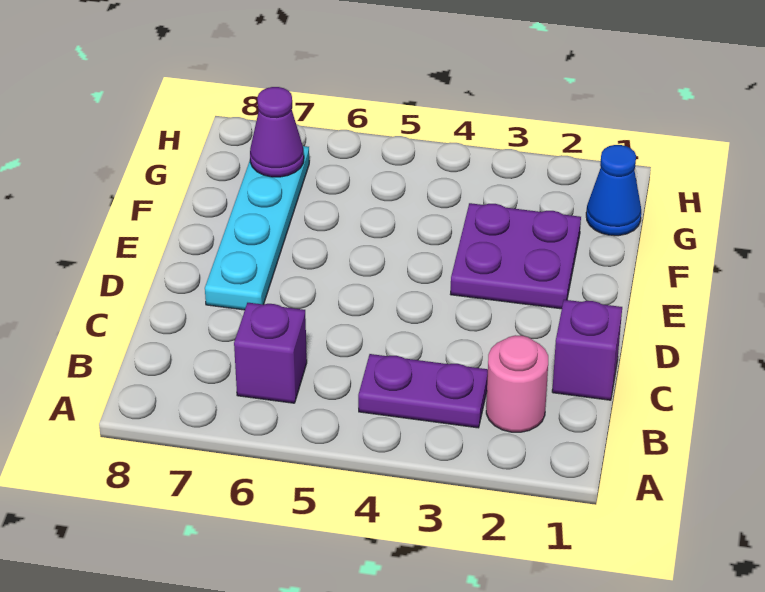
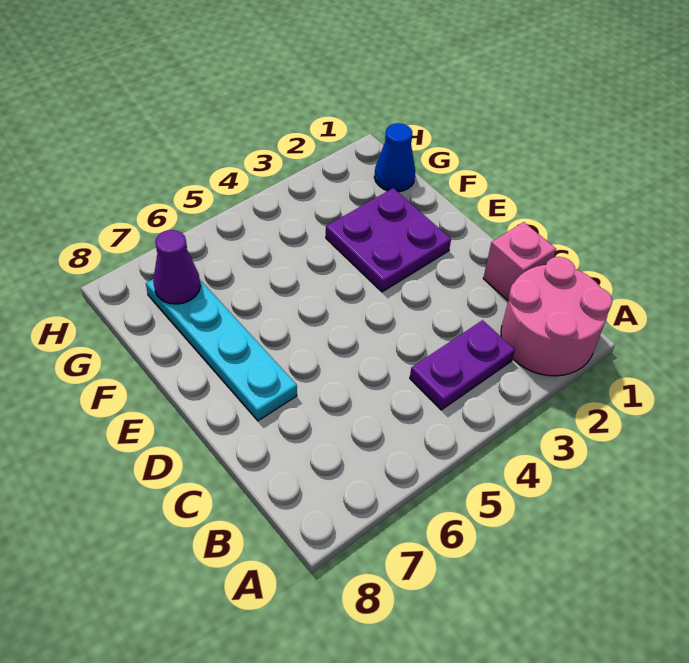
pink 1x1 round brick [486,335,548,432] -> pink 2x2 round brick [501,257,612,376]
purple 1x1 brick [234,303,307,403] -> none
purple 1x1 brick [552,300,622,400] -> pink 1x1 brick [483,222,556,300]

